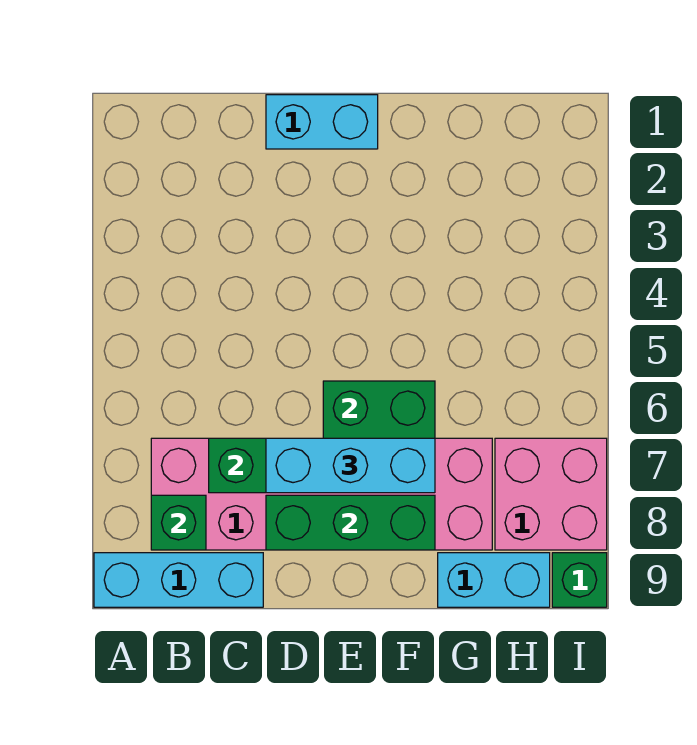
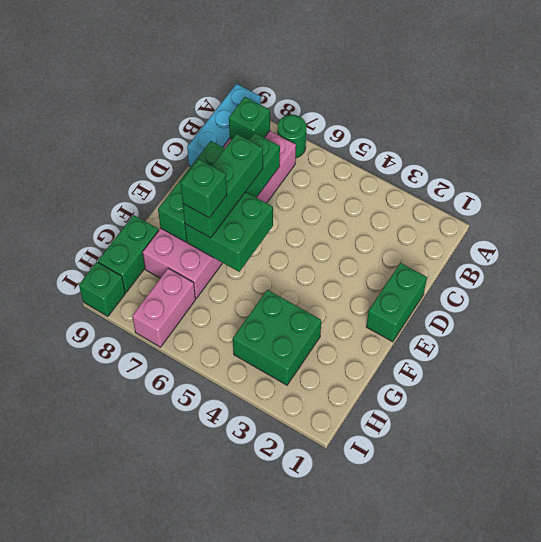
none -> green 1x1 round brick [277,115,306,158]
cyan 1x2 brick [266,95,378,149] -> green 1x2 brick [366,263,427,342]
cyan 1x3 brick [266,438,435,493] -> green 1x3 brick [183,134,263,238]
none -> green 1x1 brick [181,159,227,218]
none -> green 2x2 brick [233,290,321,385]
cyan 1x2 brick [438,553,550,607] -> green 1x2 brick [98,215,159,292]
pink 2x2 brick [495,438,607,550] -> pink 1x2 brick [132,268,195,347]

